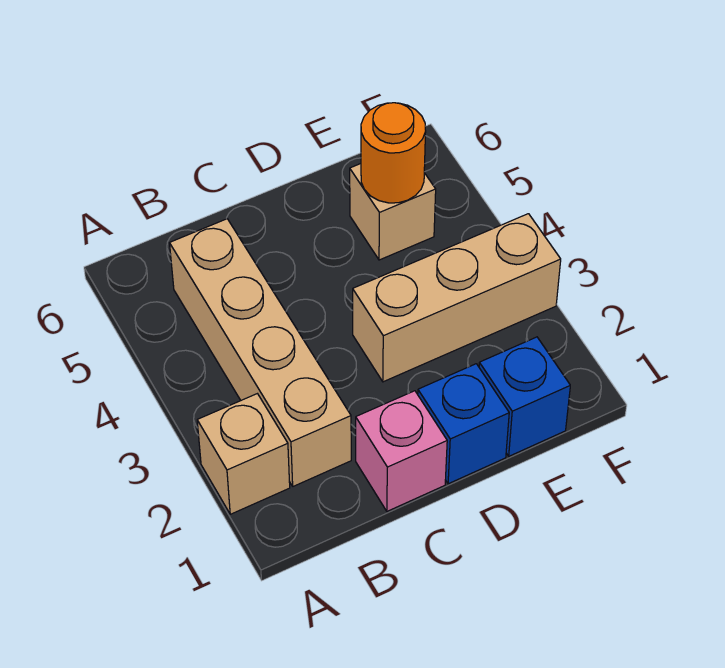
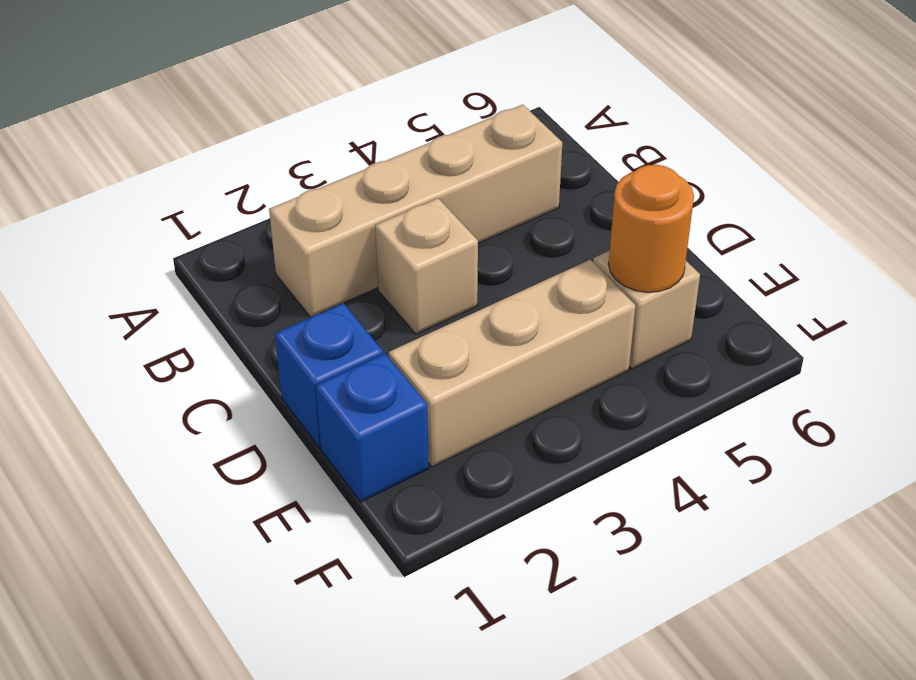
tan 1x1 brick [197,394,290,514] -> tan 1x1 brick moved to [375,198,478,334]
pink 1x1 brick [356,391,447,511] -> none
tan 1x3 brick [353,214,561,382] -> tan 1x3 brick turned to [389,260,635,467]

